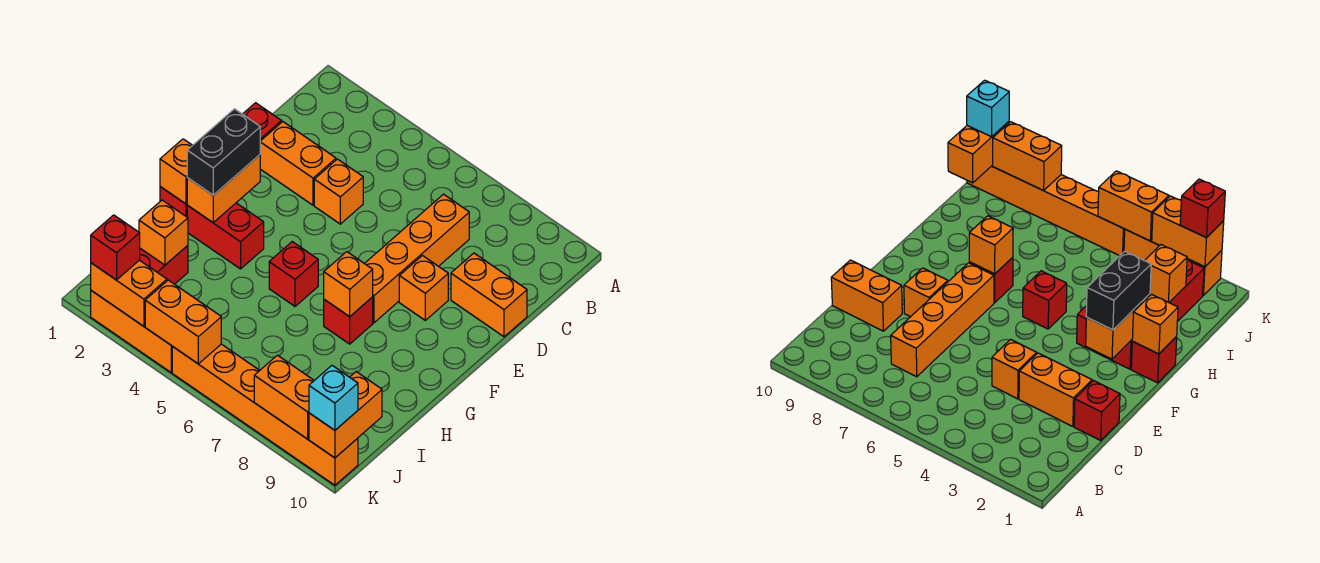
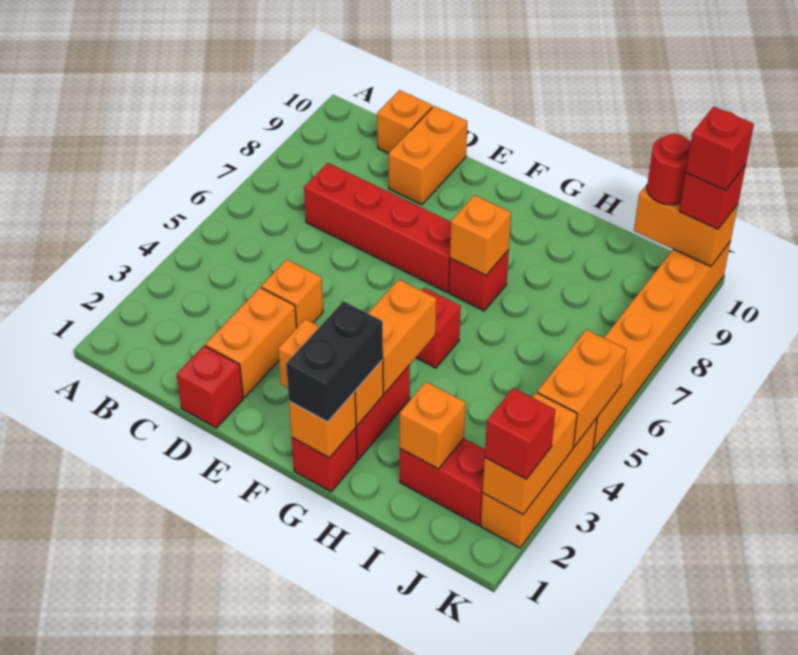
orange 1x4 brick [364,194,469,323] -> red 1x4 brick [304,163,451,292]
orange 1x1 brick [399,256,448,320] -> orange 1x1 brick moved to [377,90,432,153]
black 1x2 brick [187,109,260,195] -> black 1x2 brick turned to [286,301,383,422]
none -> red 1x1 round brick [647,134,691,205]
orange 1x2 brick [254,355,314,439] -> orange 1x2 brick moved to [368,280,436,394]
cyan 1x1 brick [309,366,358,430] -> red 1x1 brick [679,165,746,229]
none -> red 1x1 brick [686,107,754,190]

